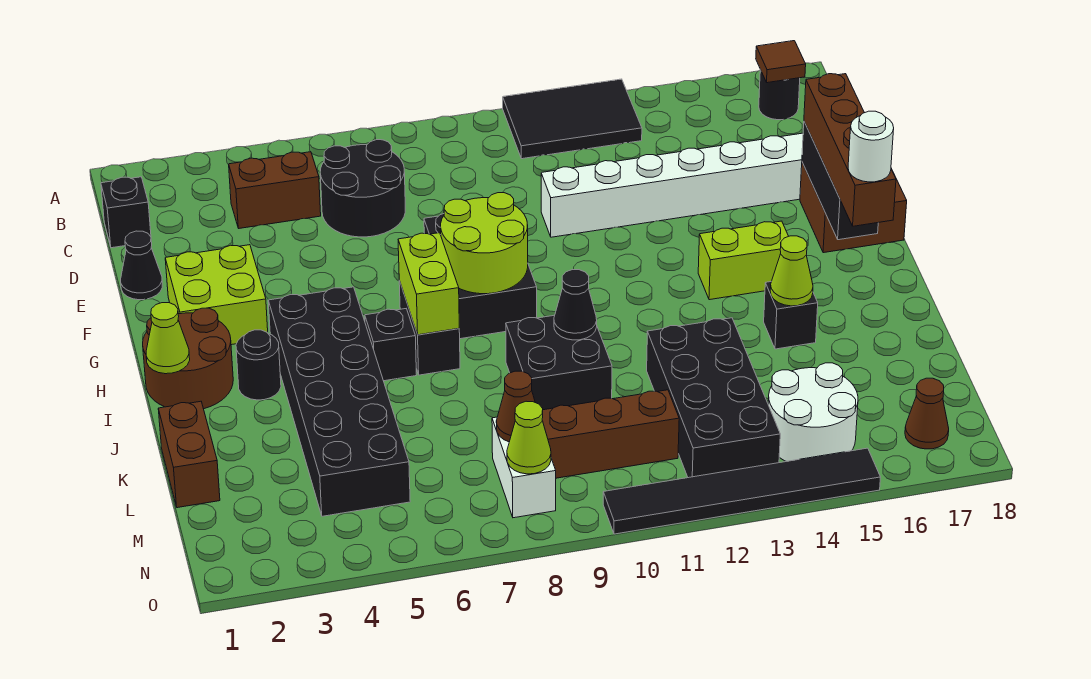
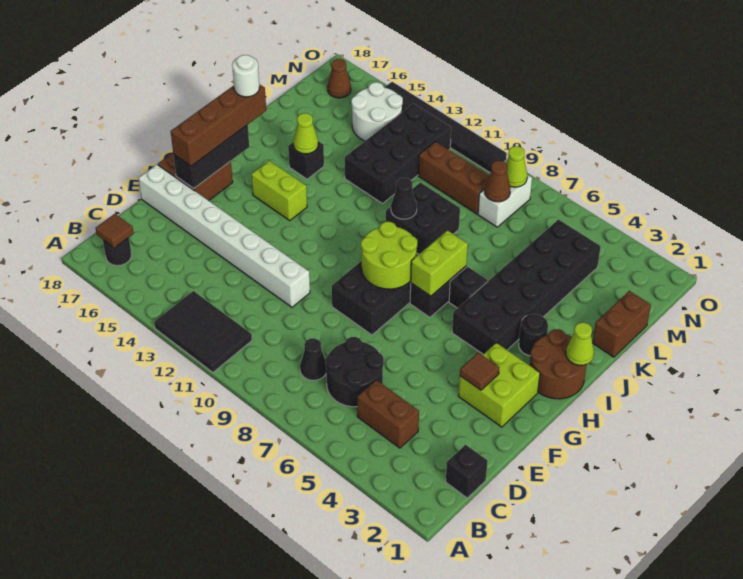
black 1x1 cone [121,231,162,300] -> black 1x1 cone moved to [300,338,326,380]
none -> brown 1x1 tile [460,353,499,390]

